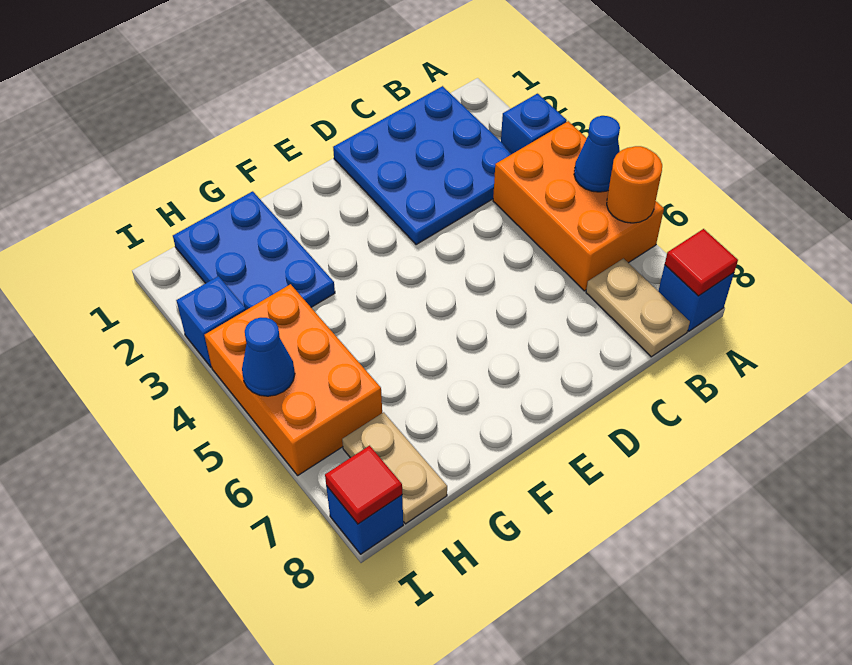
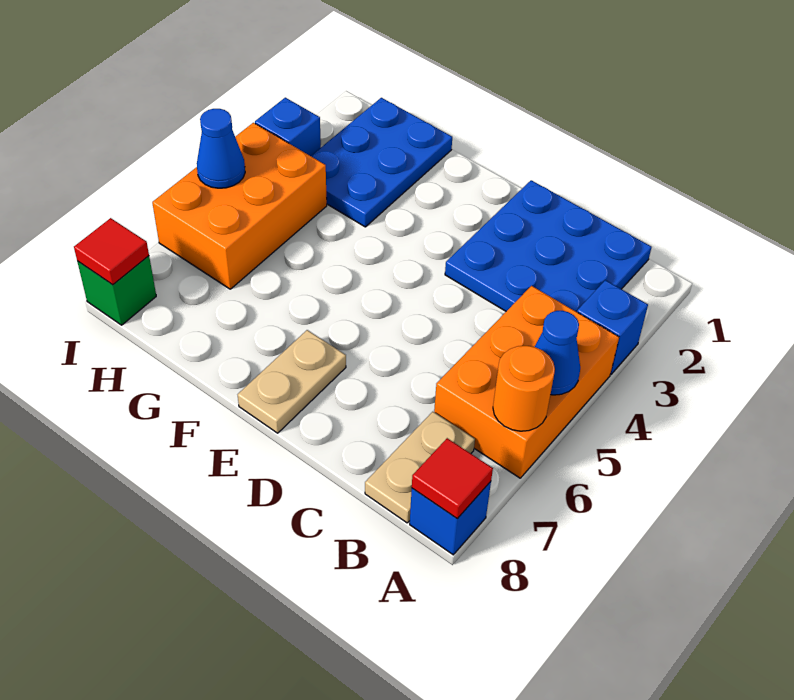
tan 1x2 plate [342,412,447,524] -> tan 1x2 plate moved to [238,330,346,433]
blue 1x1 brick [326,486,403,554] -> green 1x1 brick [77,256,156,325]

